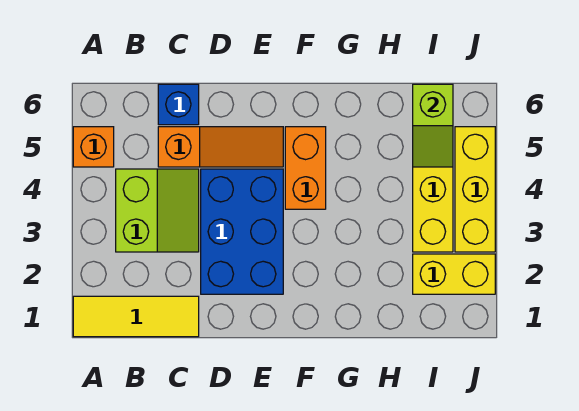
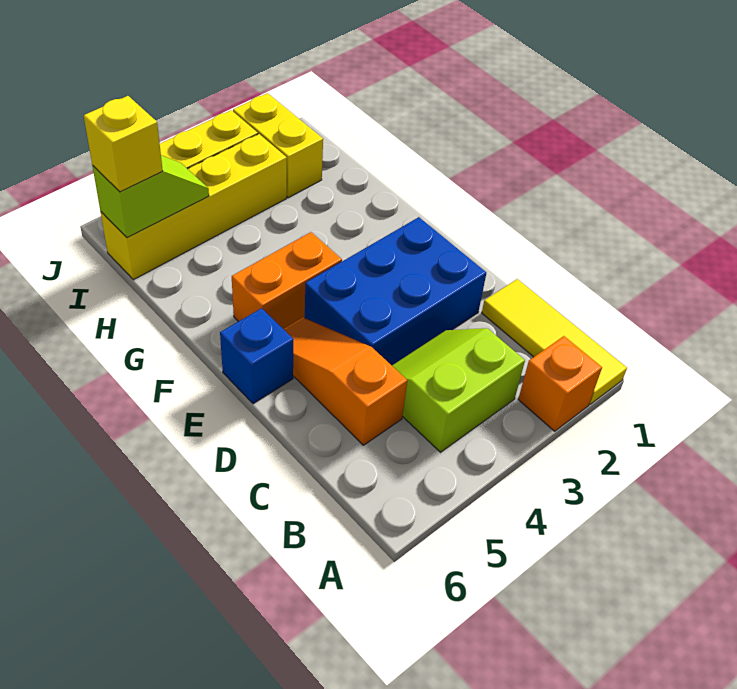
orange 1x1 brick [73,127,114,167] -> orange 1x1 brick moved to [518,336,602,431]
blue 1x1 brick [158,84,199,125] -> blue 1x1 brick moved to [220,308,293,404]
none -> yellow 1x1 brick [84,96,163,192]

